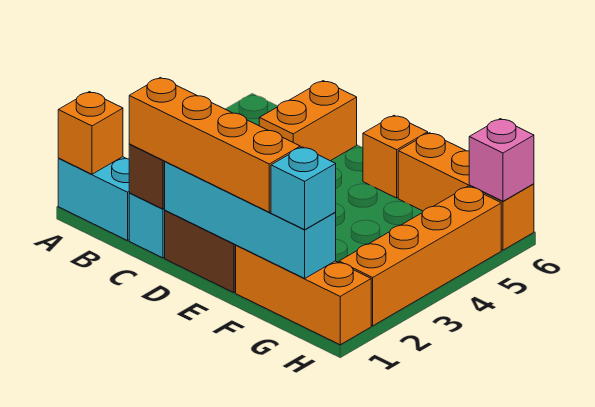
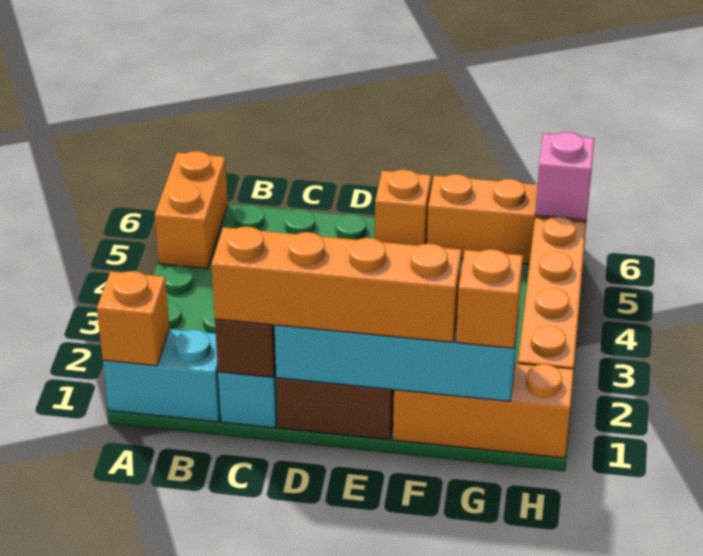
orange 1x2 brick [259,81,357,161] -> orange 1x2 brick moved to [155,151,228,269]
cyan 1x1 brick [271,147,336,230] -> orange 1x1 brick [456,249,523,348]

